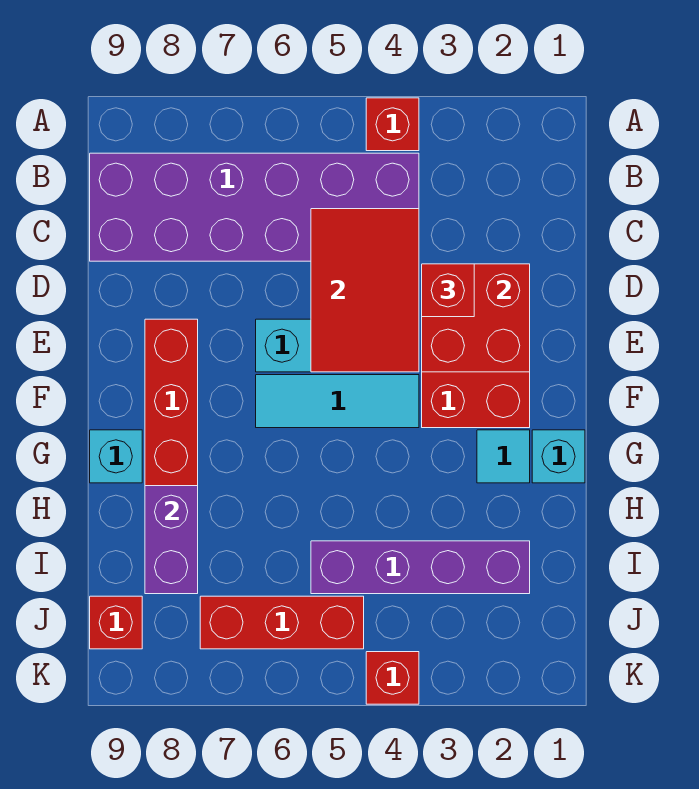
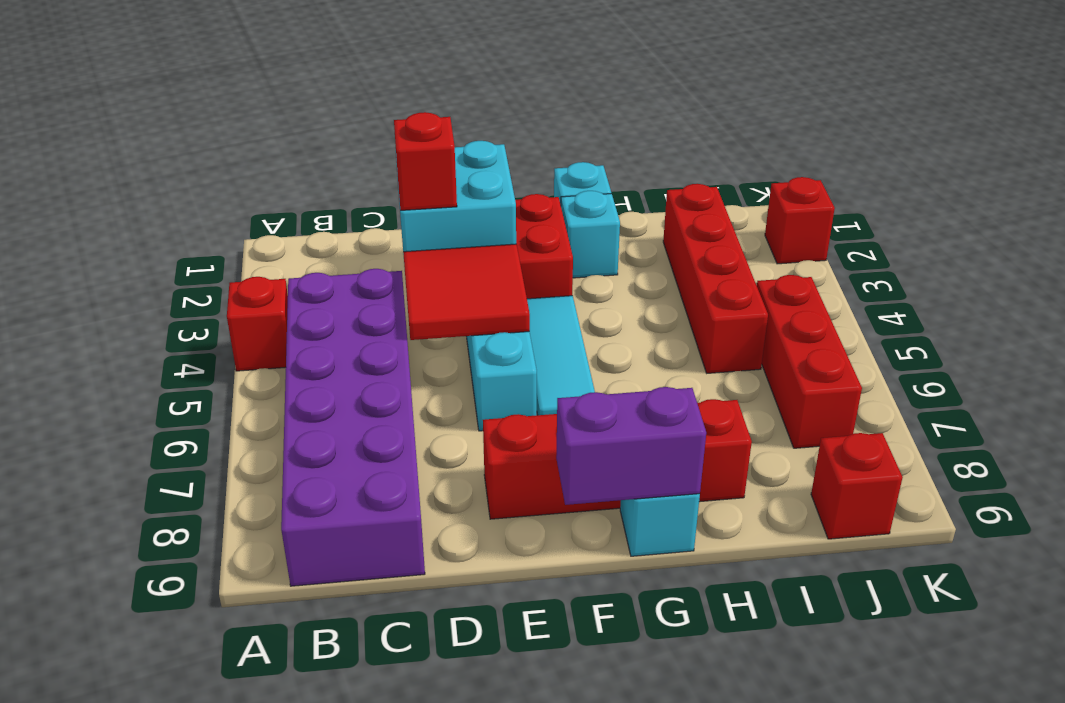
red 2x3 tile [311,209,419,372] -> red 2x2 tile [403,244,530,340]
red 2x2 brick [422,264,530,372] -> cyan 2x2 brick [396,141,516,255]
cyan 1x1 tile [477,430,530,483] -> cyan 1x1 brick [561,191,620,278]
purple 1x2 brick [145,486,198,594] -> purple 1x2 brick moved to [556,387,706,505]
purple 1x4 brick [311,541,530,594] -> red 1x4 brick [663,184,768,373]
red 1x1 brick [366,652,419,704] -> red 1x1 brick moved to [765,177,835,264]

